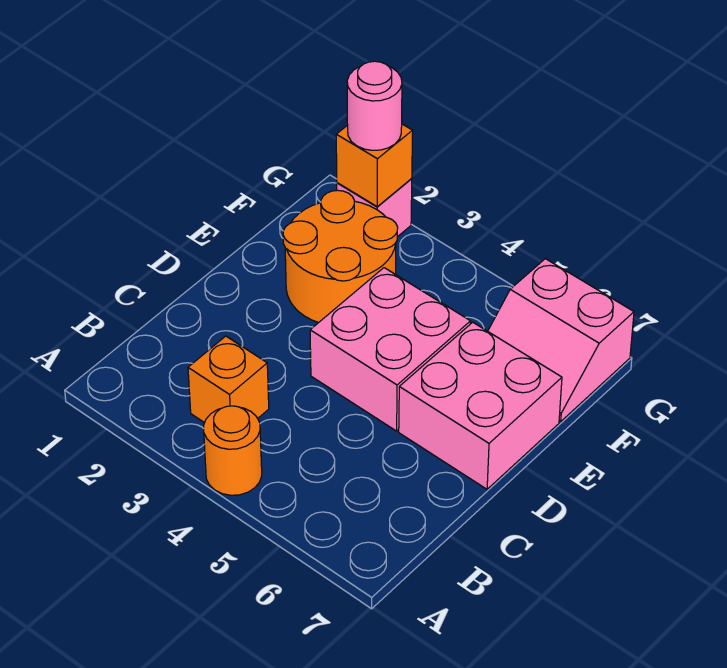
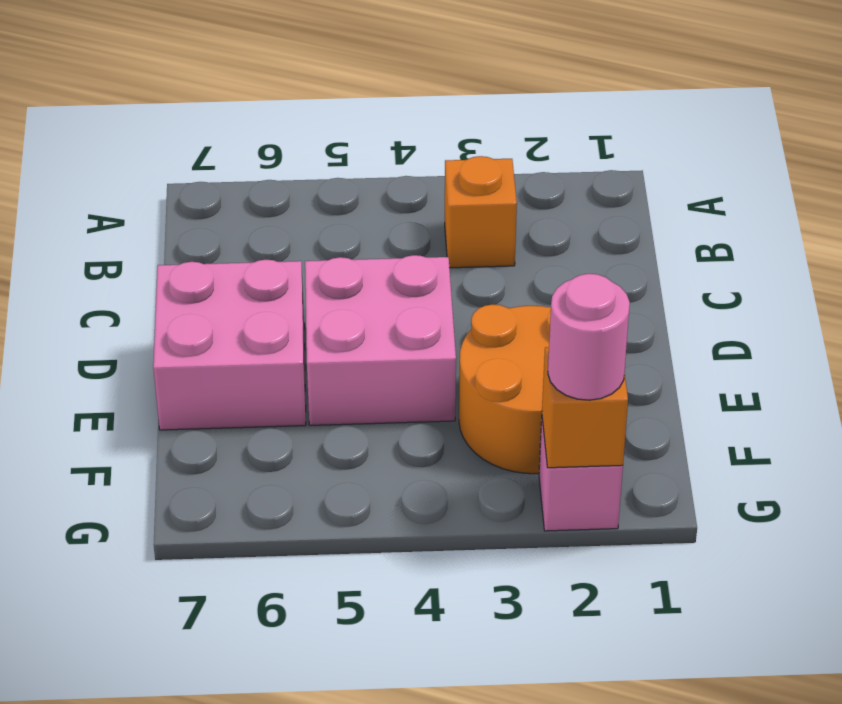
orange 1x1 round brick [203,406,262,495] -> none
pink 2x2 slope [488,259,634,422] -> none

